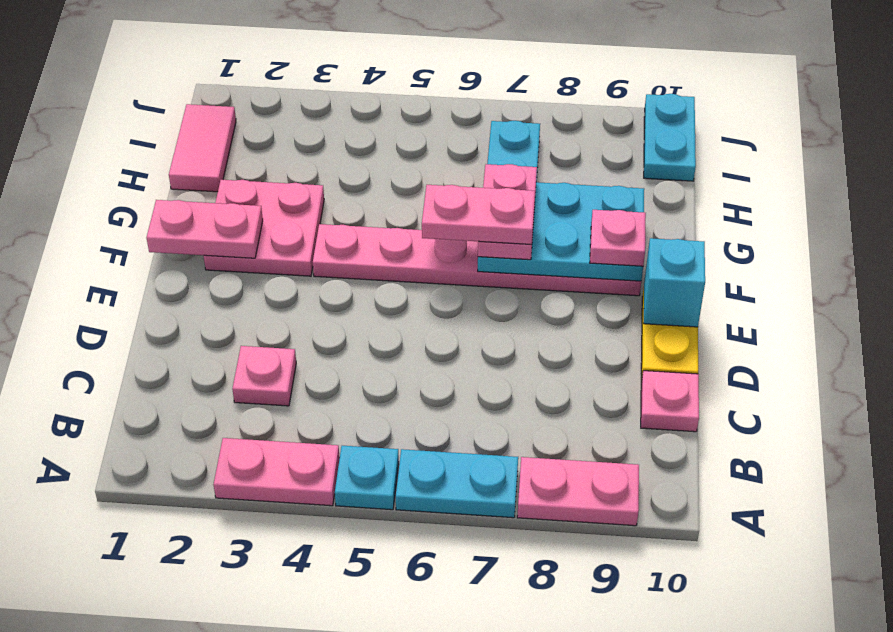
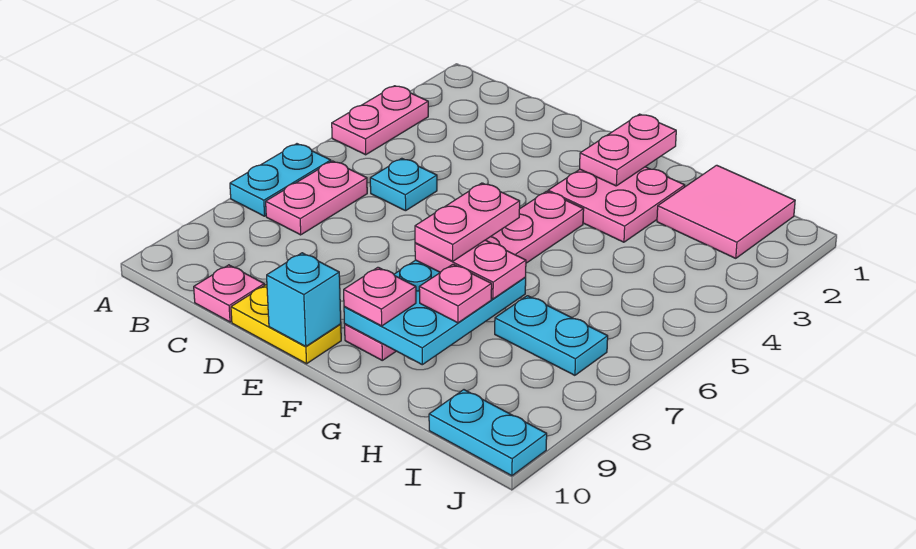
cyan 1x1 plate [335,446,399,510] -> cyan 1x1 plate moved to [370,158,437,211]
pink 1x2 plate [517,457,639,526] -> pink 1x2 plate moved to [266,161,367,235]
pink 1x1 plate [232,346,296,406] -> pink 1x1 plate moved to [419,264,492,323]
pink 1x2 tile [169,104,236,192] -> pink 2x2 tile [657,165,795,258]

